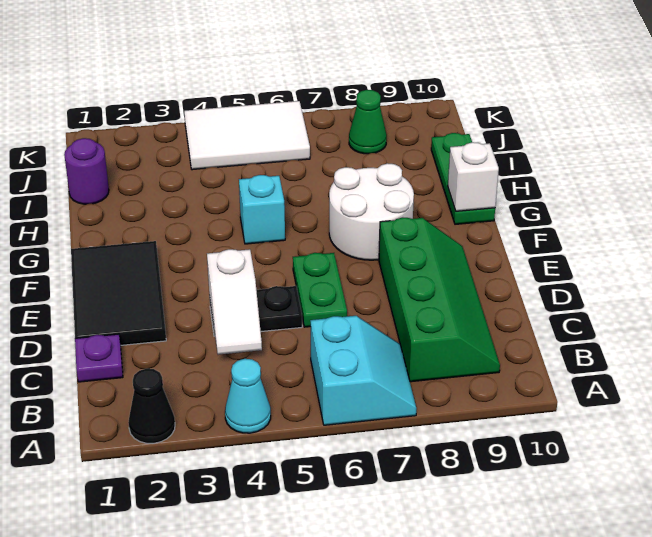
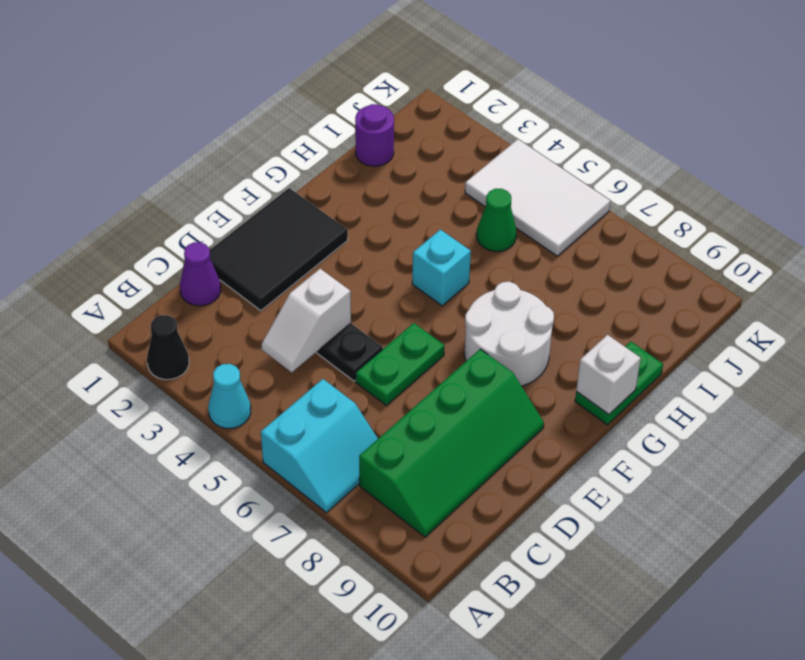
purple 1x1 plate [75,334,123,382] -> purple 1x1 cone [180,242,221,306]
green 1x3 plate [431,133,495,224] -> green 1x2 plate [575,341,663,425]
green 1x1 cone [349,90,387,154] -> green 1x1 cone moved to [477,189,516,251]

